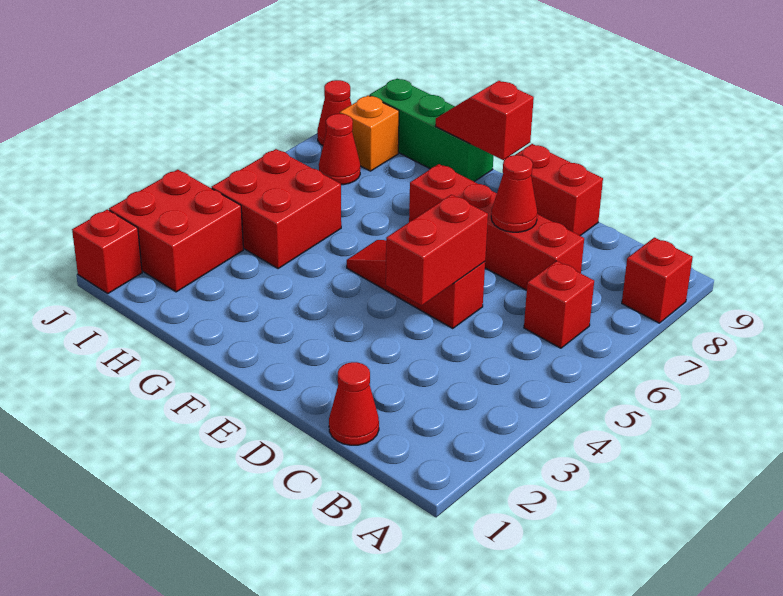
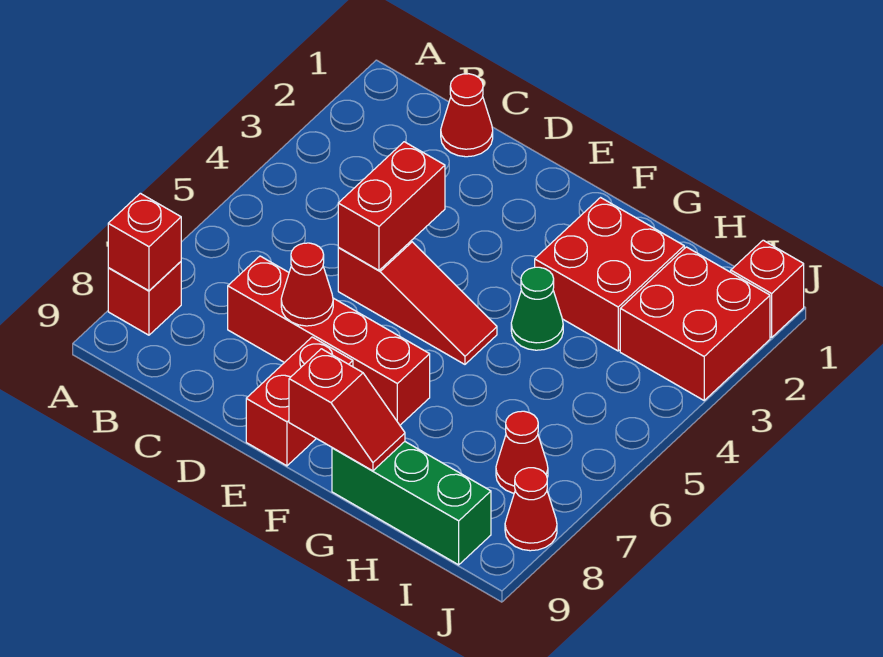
red 1x1 brick [524,261,594,348] -> red 1x1 brick moved to [108,193,181,291]
red 1x2 brick [516,144,603,236] -> red 1x2 brick turned to [246,337,353,466]
none -> green 1x1 cone [511,267,563,350]
red 2x2 brick [212,149,341,268] -> red 2x2 brick moved to [535,198,684,351]
orange 1x1 brick [340,95,399,171] -> none

